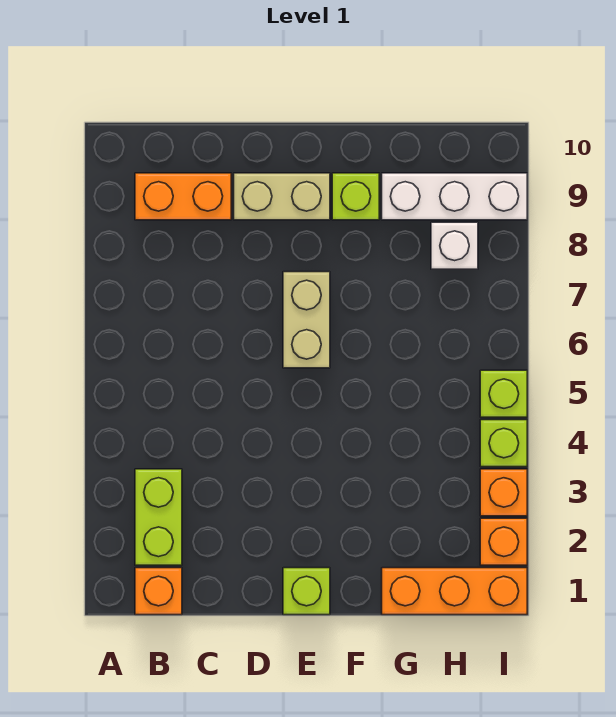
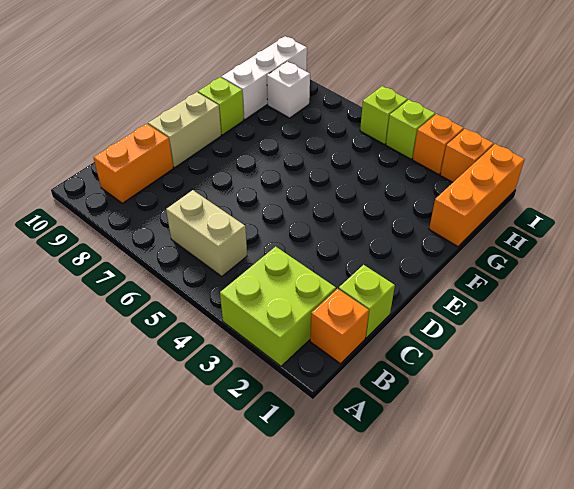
lime 1x2 brick [135,469,182,565] -> lime 2x2 brick [220,247,336,366]
lime 1x1 brick [283,568,330,615] -> lime 1x1 brick moved to [339,265,395,338]
tan 1x2 brick [283,272,330,368] -> tan 1x2 brick moved to [166,190,247,276]

